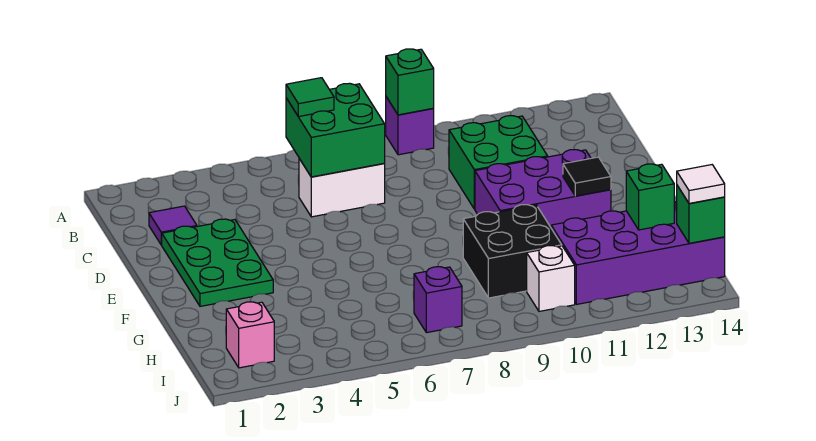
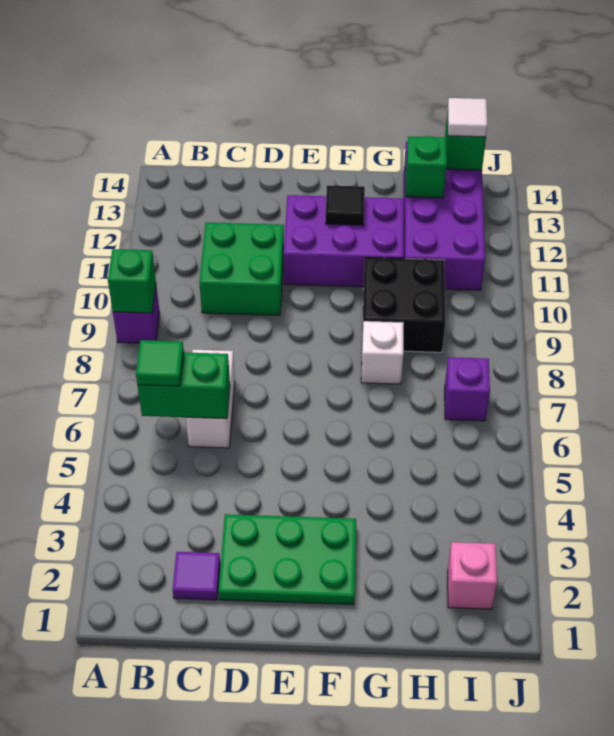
green 2x2 brick [286,83,385,177] -> green 1x2 brick [138,352,230,419]
purple 2x3 brick [475,150,611,227] -> purple 2x3 brick turned to [284,195,404,287]
white 1x1 brick [527,246,575,311] -> white 1x1 brick moved to [361,321,403,384]

